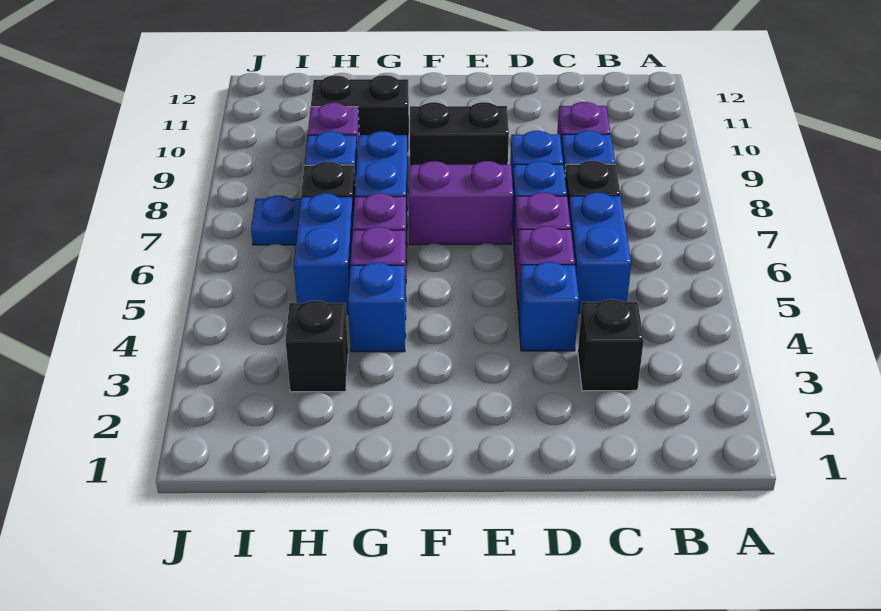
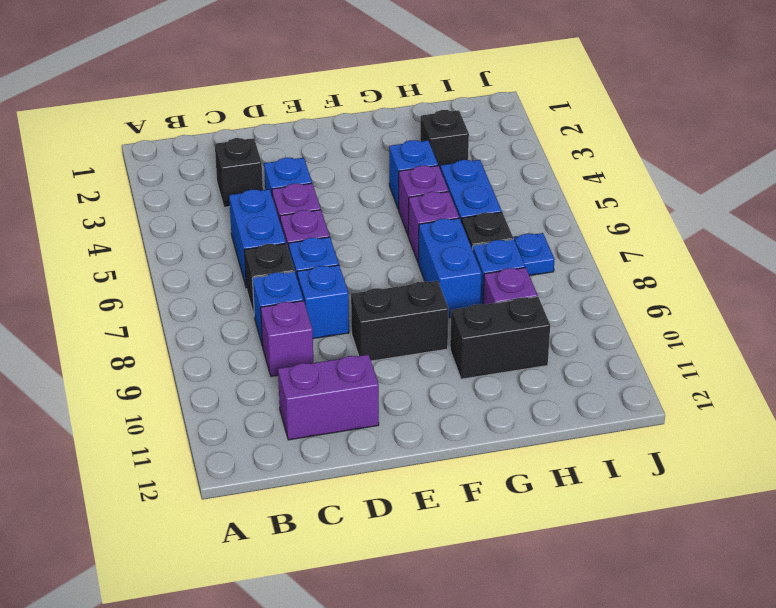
purple 1x2 brick [409,161,513,245] -> purple 1x2 brick moved to [278,355,379,440]

